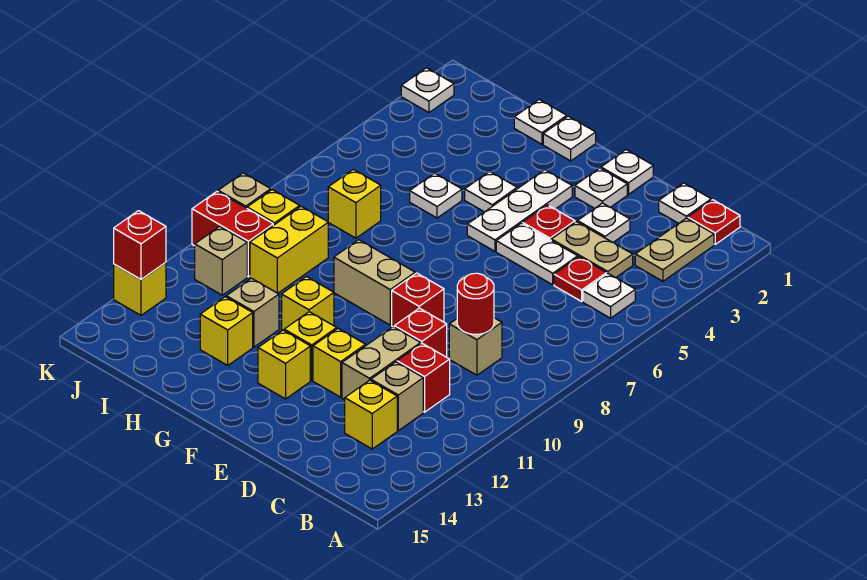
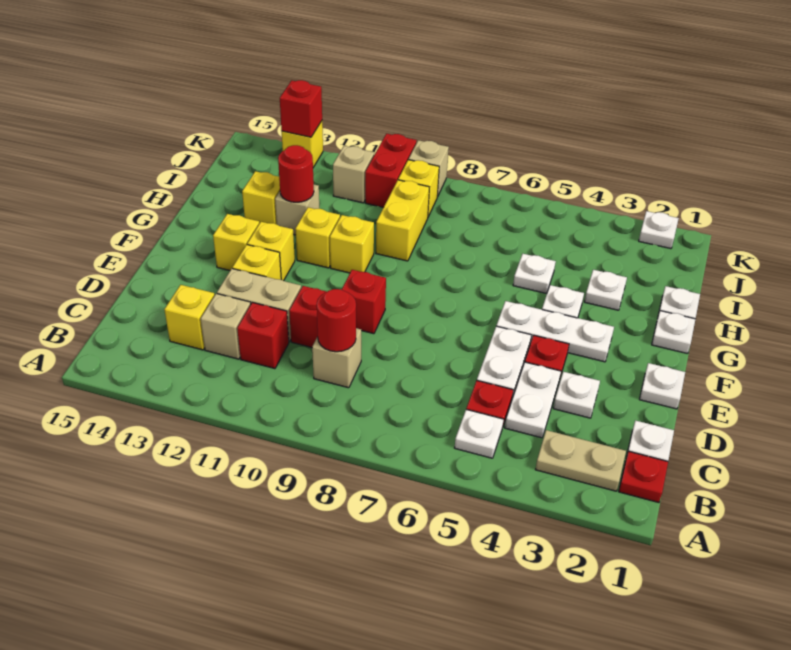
tan 1x2 plate [551,222,633,278] -> white 1x2 plate [505,362,561,438]
white 1x1 plate [575,168,627,208] -> white 1x1 plate moved to [584,270,627,310]
tan 1x2 brick [334,240,415,325] -> none
none -> red 1x1 round brick [278,145,314,202]
yellow 1x1 brick [328,169,381,238] -> yellow 1x1 brick moved to [330,215,374,273]
yellow 1x2 brick [250,206,328,293] -> yellow 1x2 brick turned to [376,180,429,261]

